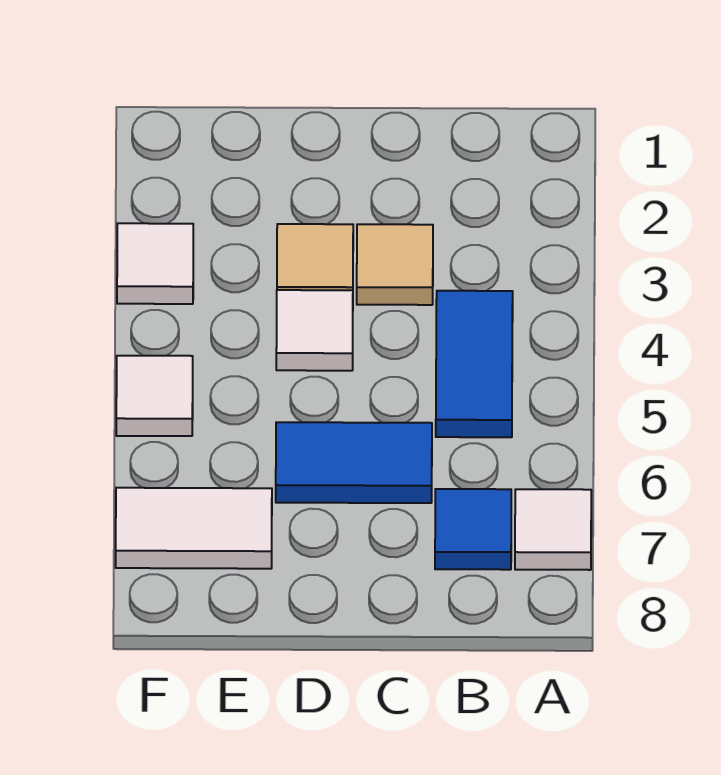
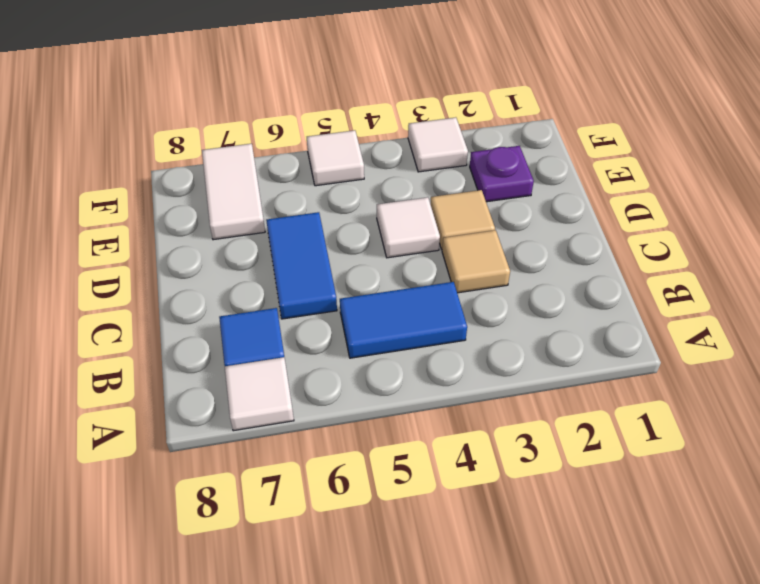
none -> purple 1x1 plate [470,146,534,202]

